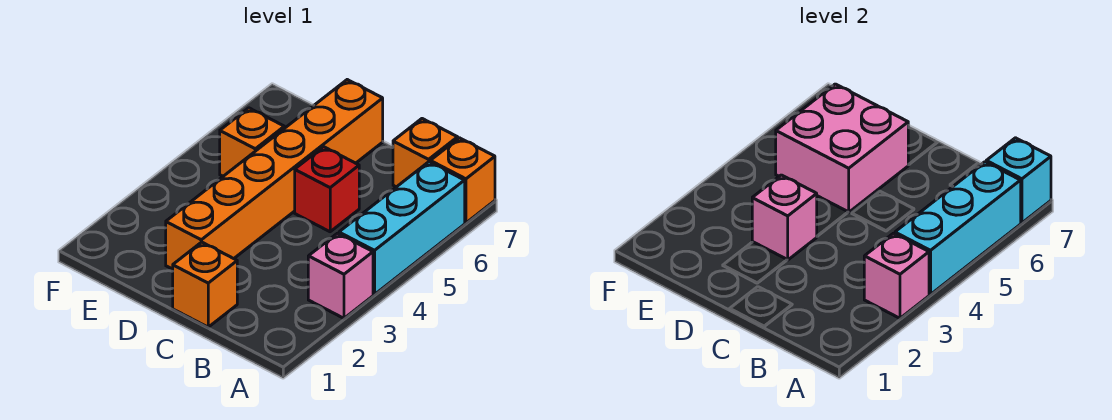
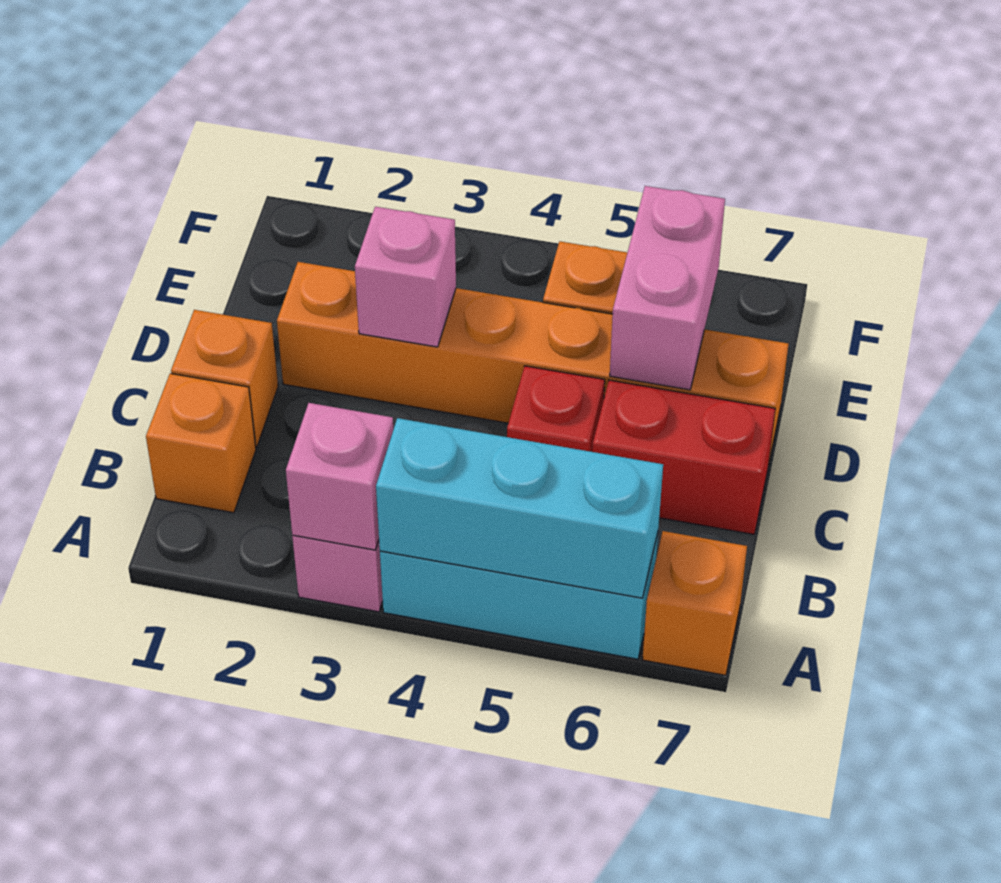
cyan 1x1 brick [986,138,1051,223] -> none
orange 1x1 brick [393,119,458,187] -> orange 1x1 brick moved to [146,373,256,513]
none -> red 1x2 brick [592,380,775,534]
pink 2x2 brick [776,84,908,212] -> pink 1x2 brick [610,186,725,390]

